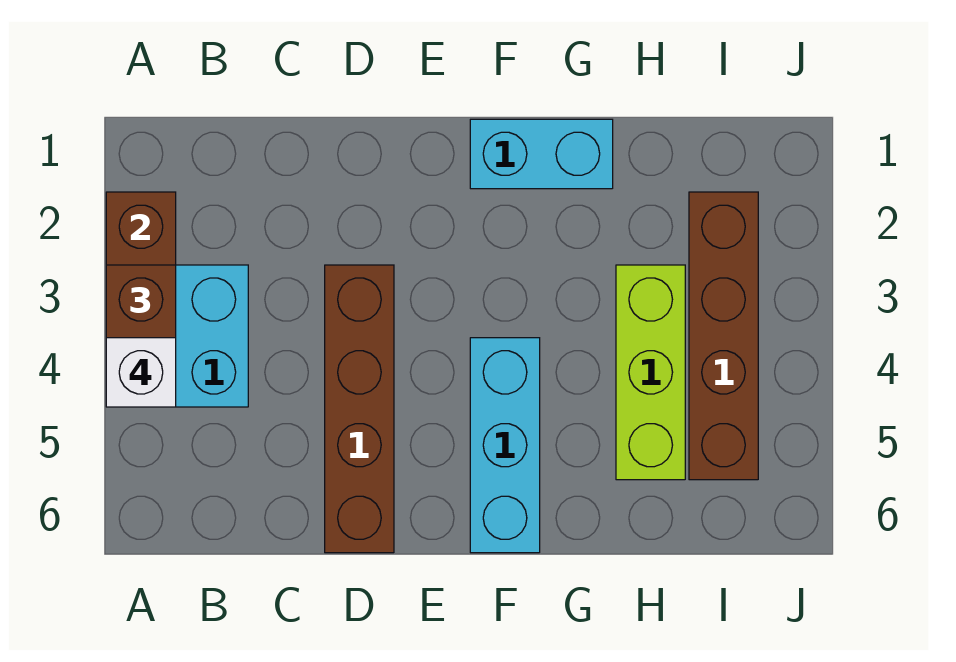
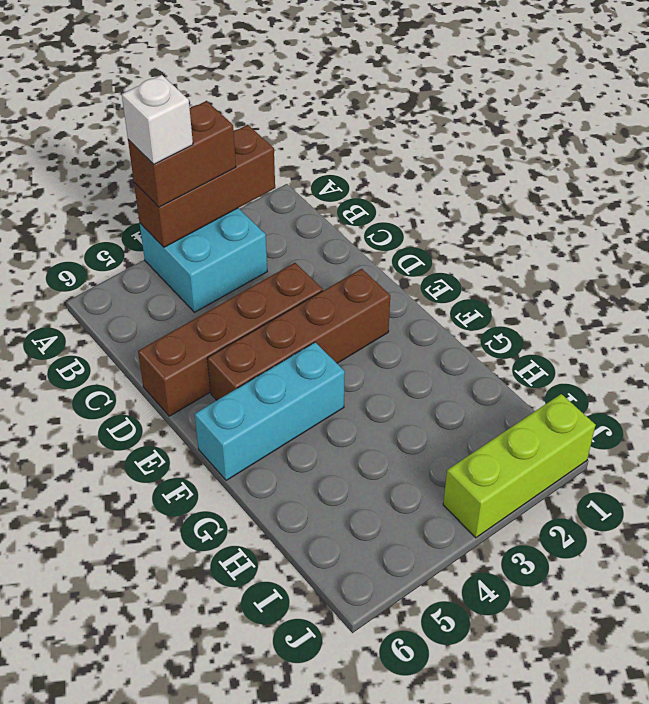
cyan 1x2 brick [470,119,613,189] -> none
lime 1x3 brick [616,265,685,480] -> lime 1x3 brick moved to [443,394,596,538]
brown 1x4 brick [689,192,758,480] -> brown 1x4 brick moved to [207,269,390,400]

